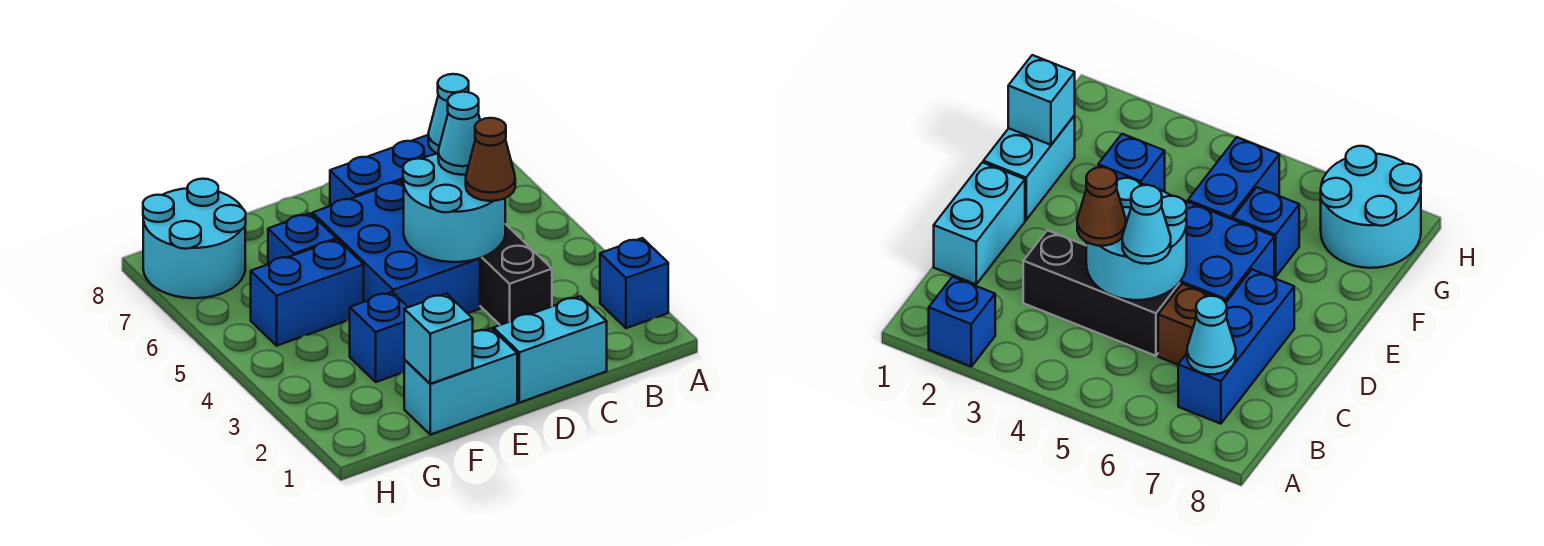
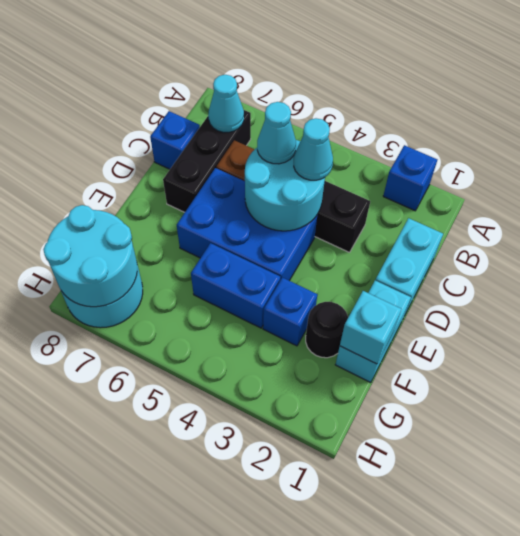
blue 1x3 brick [330,135,437,206] -> black 1x3 brick [163,110,251,212]
brown 1x1 cone [466,118,515,201] -> cyan 1x1 cone [294,118,333,180]
none -> black 1x1 round brick [306,302,348,358]
blue 1x2 brick [251,240,364,346] -> blue 1x2 brick turned to [191,243,280,328]
blue 1x1 brick [268,213,336,264] -> blue 1x1 brick moved to [150,111,200,169]
none -> cyan 2x2 round brick [43,205,137,307]

